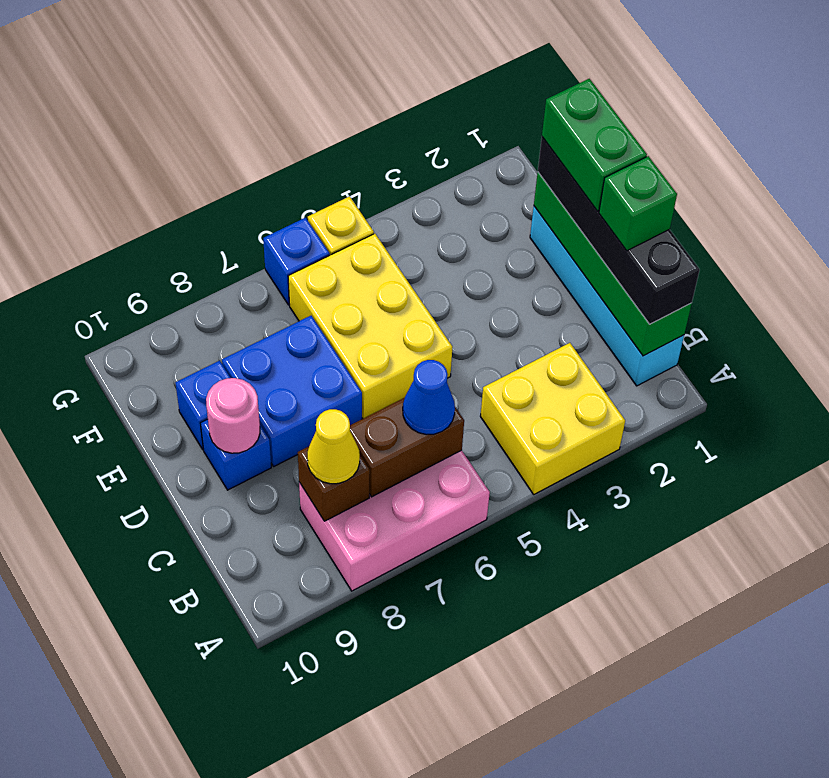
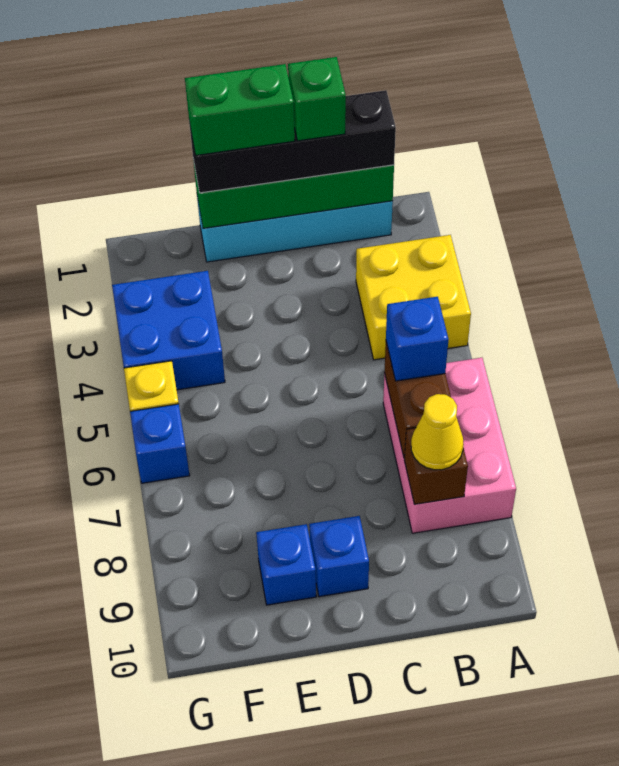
blue 1x1 cone [403,360,455,435] -> blue 1x1 brick [386,297,448,381]
yellow 2x3 brick [288,234,452,419] -> none
blue 2x2 brick [222,316,362,466] -> blue 2x2 brick moved to [112,271,225,390]
pink 1x1 round brick [206,378,260,453] -> none

